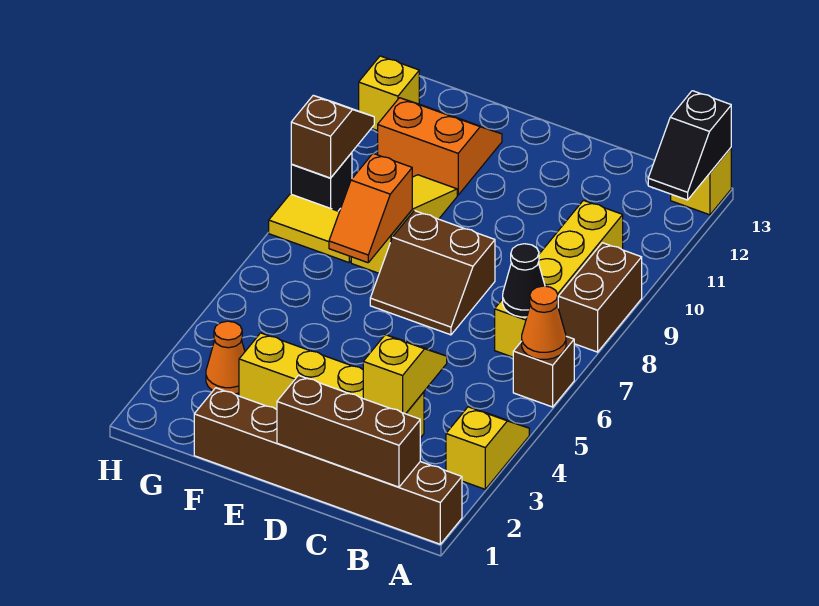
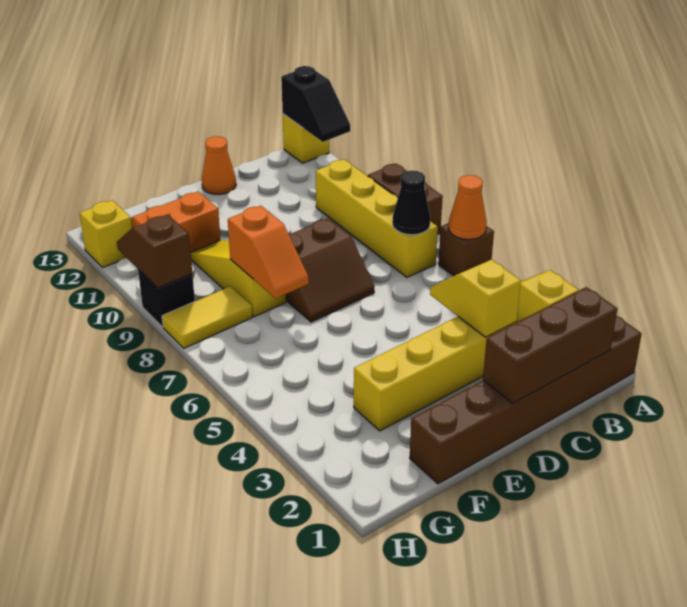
orange 1x1 cone [206,321,245,394] -> orange 1x1 cone moved to [202,136,236,194]

